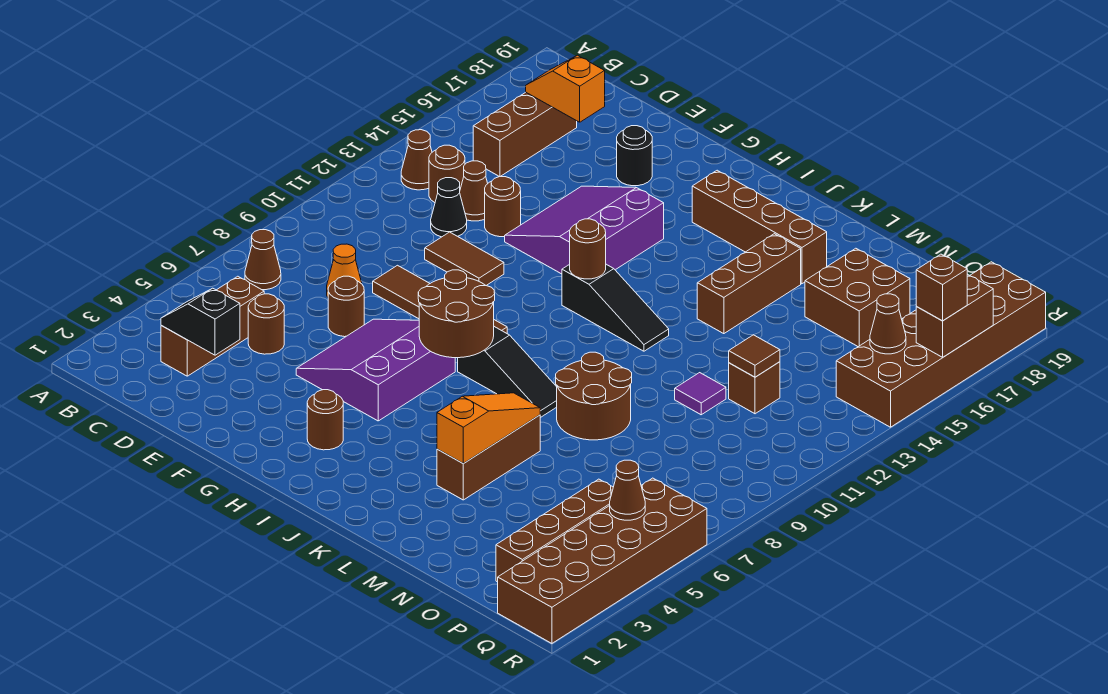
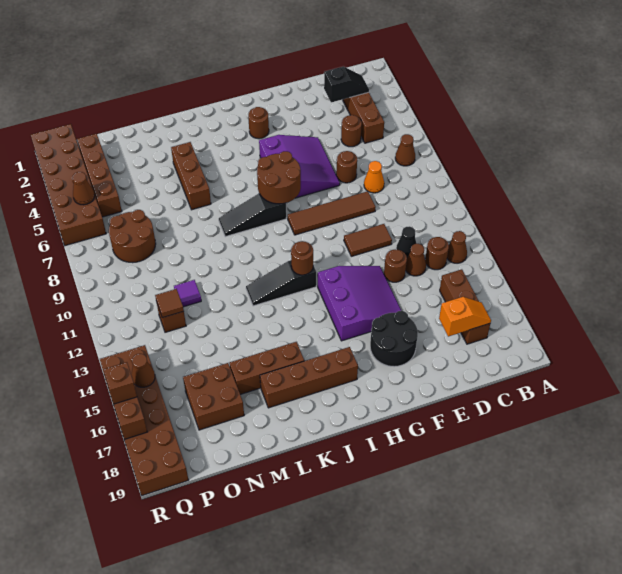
black 1x1 round brick [617,126,652,186] -> black 2x2 round brick [370,311,418,367]
orange 1x3 slope [437,393,540,463] -> none
brown 2x2 round brick [556,352,632,440] -> brown 2x2 round brick moved to [109,210,156,263]
brown 1x3 brick [697,234,801,334] -> brown 1x3 brick turned to [229,342,304,395]

